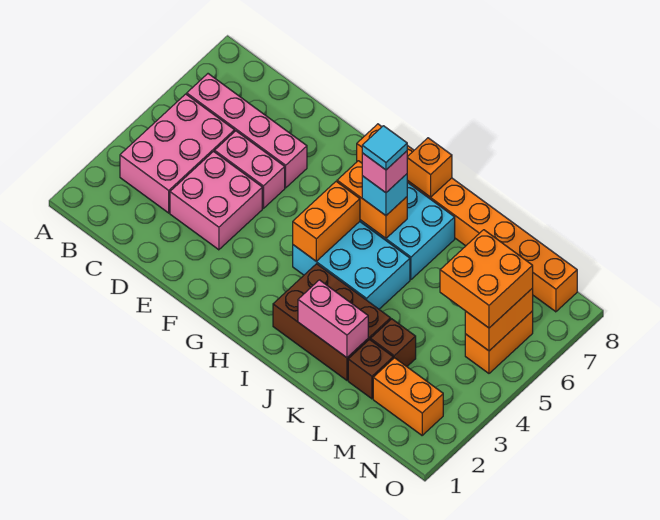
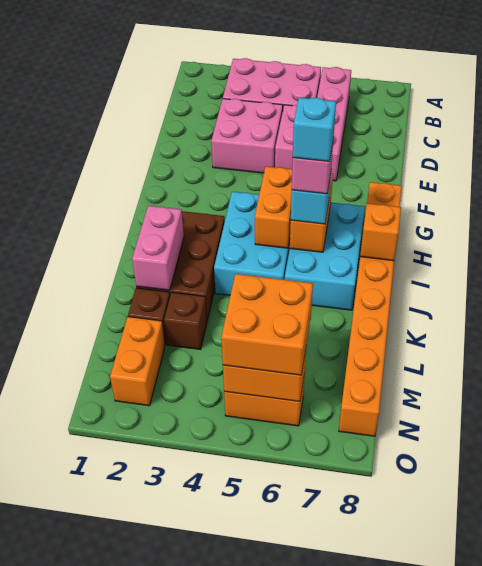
orange 1x2 brick [293,181,360,261] -> orange 1x2 brick turned to [255,167,292,248]
cyan 1x1 tile [362,126,407,170] -> cyan 1x1 brick [293,98,336,161]

